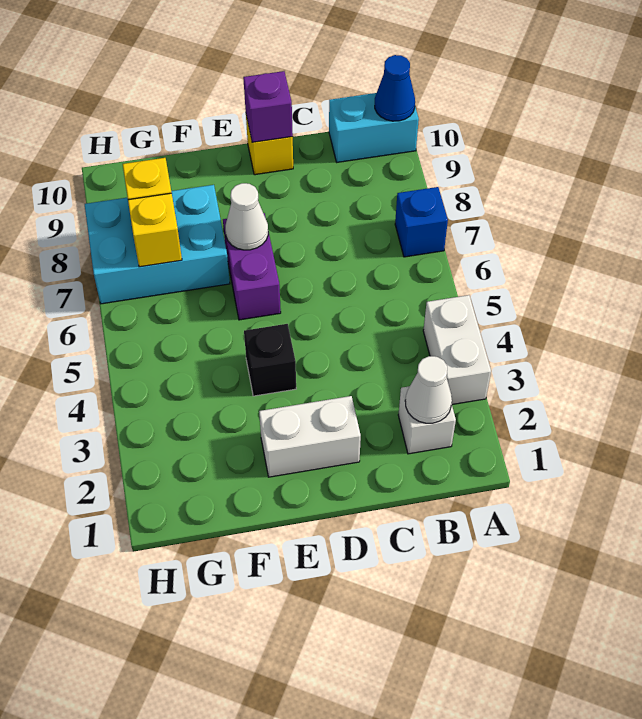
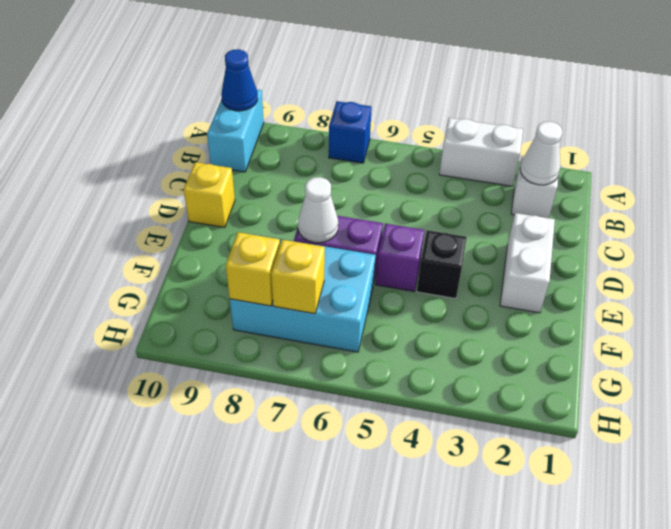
purple 1x1 brick [243,71,293,142] -> purple 1x1 brick moved to [376,223,425,291]
cyan 2x3 brick [85,185,230,304] -> cyan 2x3 brick turned to [230,234,376,352]

